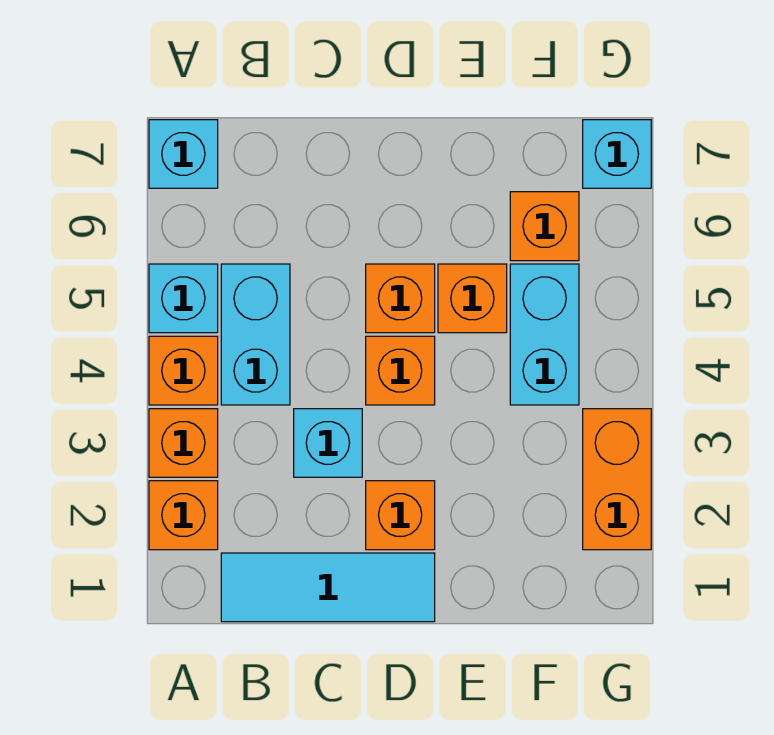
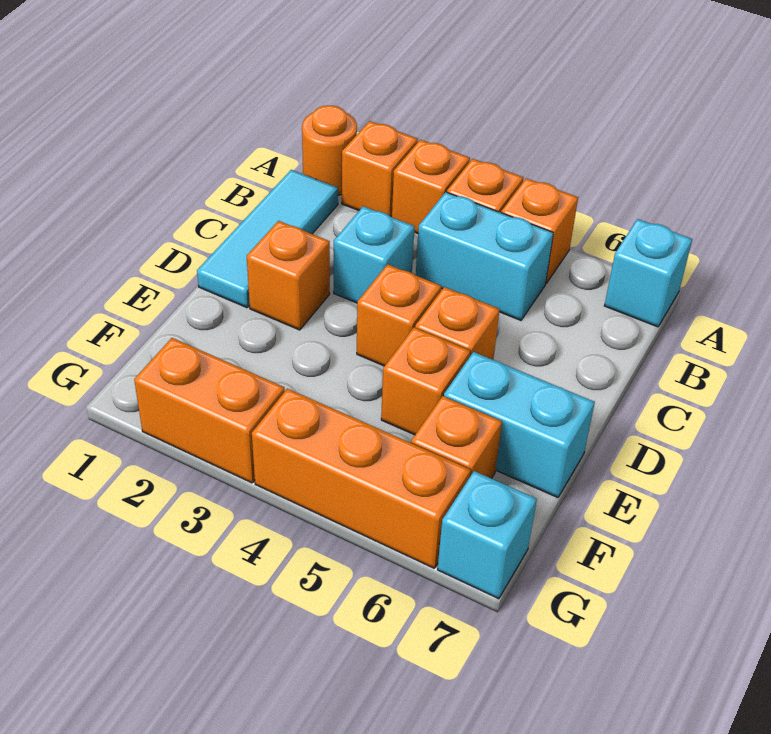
none -> orange 1x1 round brick [302,105,357,195]
cyan 1x1 brick [149,264,218,333] -> orange 1x1 brick [501,178,578,283]
cyan 1x2 brick [510,264,579,405] -> cyan 1x2 brick moved to [444,352,595,497]
none -> orange 1x3 brick [252,389,471,568]

